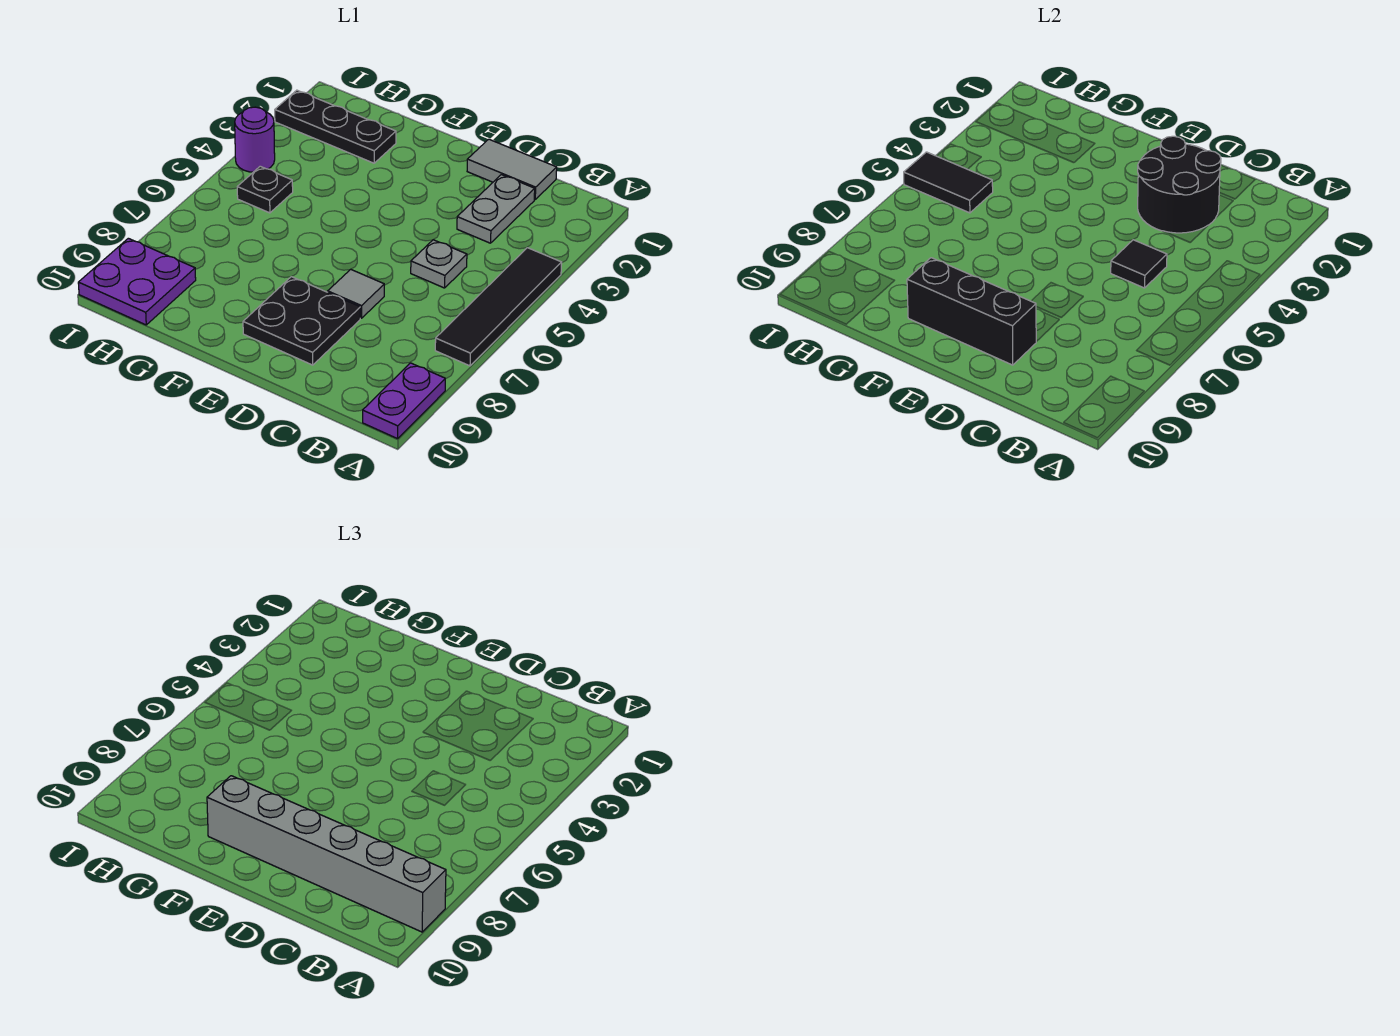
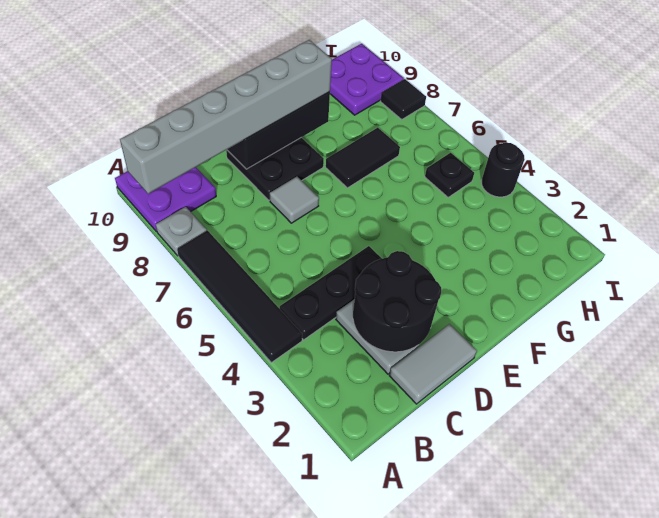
purple 1x2 plate [363,363,445,439] -> purple 2x2 plate [115,167,216,232]
grey 1x1 plate [411,240,467,288] -> grey 1x1 plate moved to [156,207,207,256]
black 1x1 tile [1111,240,1167,288] -> black 1x1 tile moved to [381,79,426,119]
black 1x3 plate [275,90,396,163] -> black 1x3 plate moved to [280,246,382,340]
black 1x2 tile [904,152,993,213] -> black 1x2 tile moved to [326,128,400,188]
purple 1x1 round brick [235,107,275,172] -> black 1x1 round brick [481,143,525,197]

